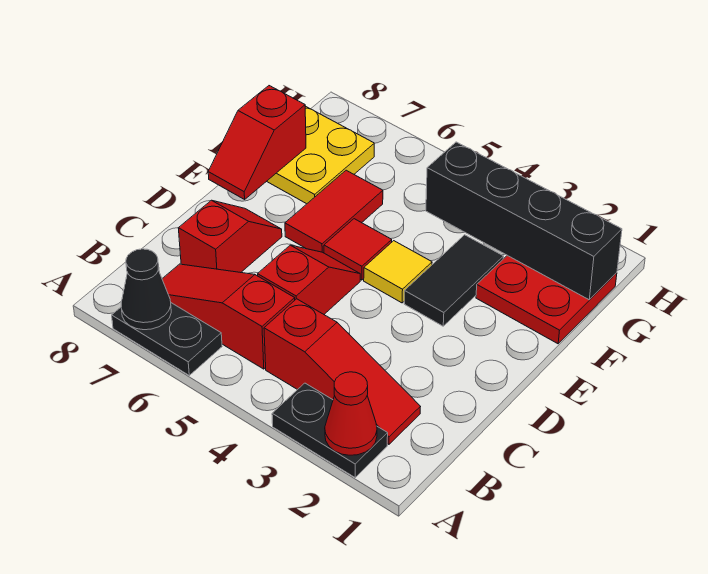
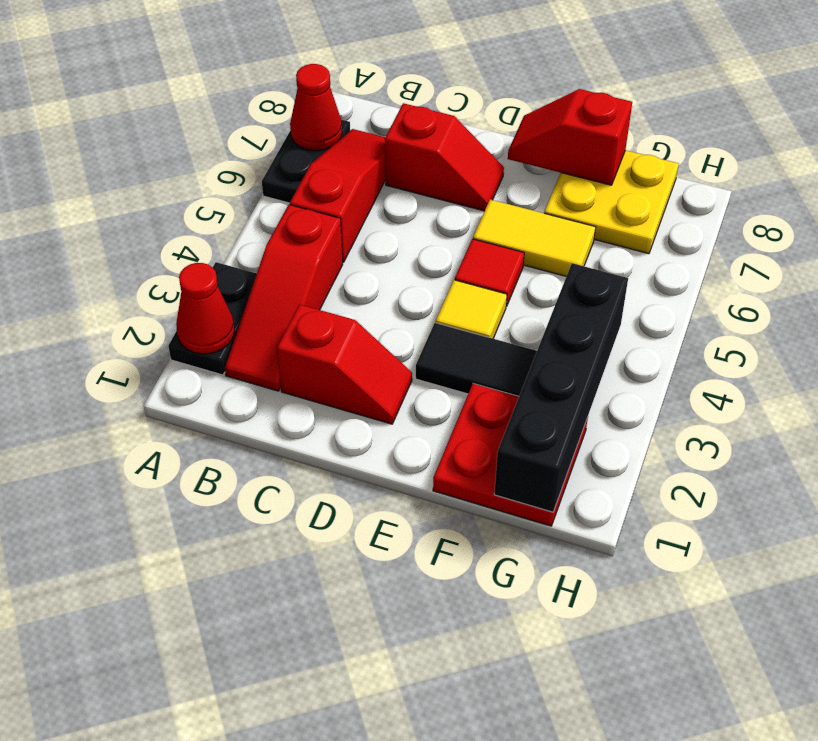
black 1x1 cone [121,249,171,330] -> red 1x1 cone [290,64,342,151]
red 1x2 slope [258,245,360,314] -> red 1x2 slope moved to [277,304,412,424]
red 1x2 tile [285,170,383,253] -> yellow 1x2 tile [473,200,596,276]

